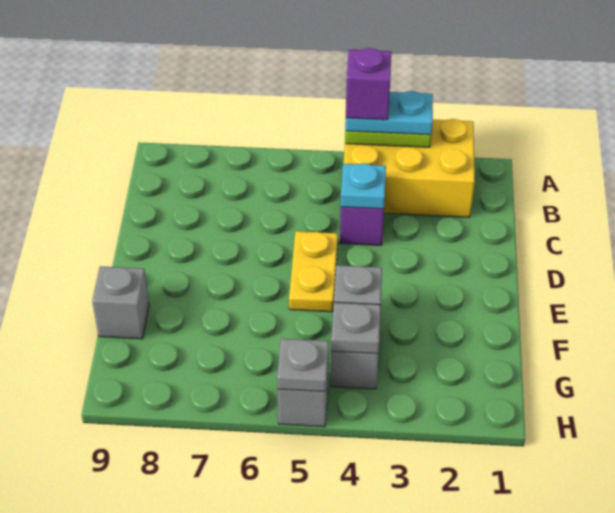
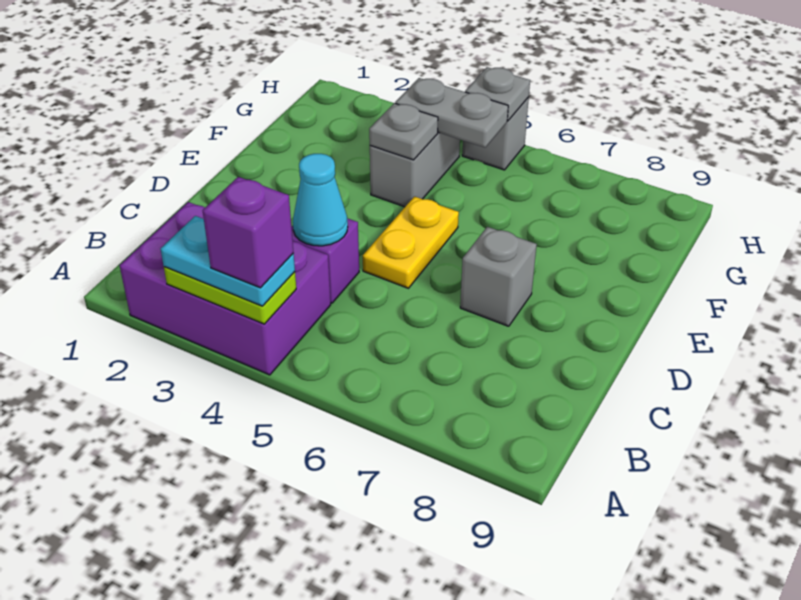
yellow 2x3 brick [344,119,475,217] -> purple 2x3 brick [120,202,331,375]
cyan 1x1 plate [341,164,386,209] -> cyan 1x1 cone [293,154,348,246]
grey 1x1 brick [92,266,149,339] -> grey 1x1 brick moved to [460,227,537,326]
grey 1x1 plate [331,302,381,354] -> grey 1x2 plate [395,78,508,147]

